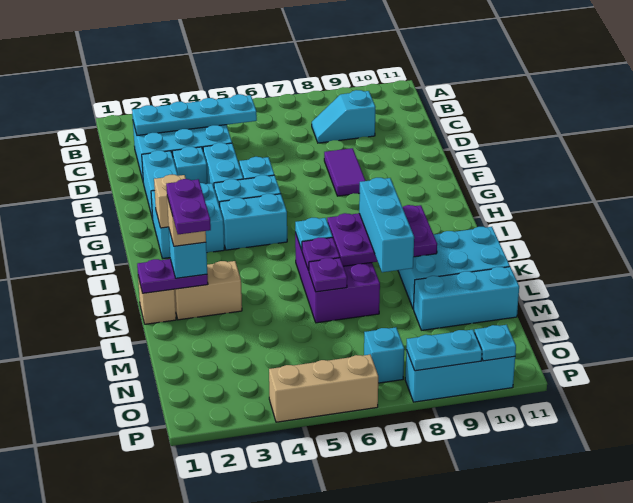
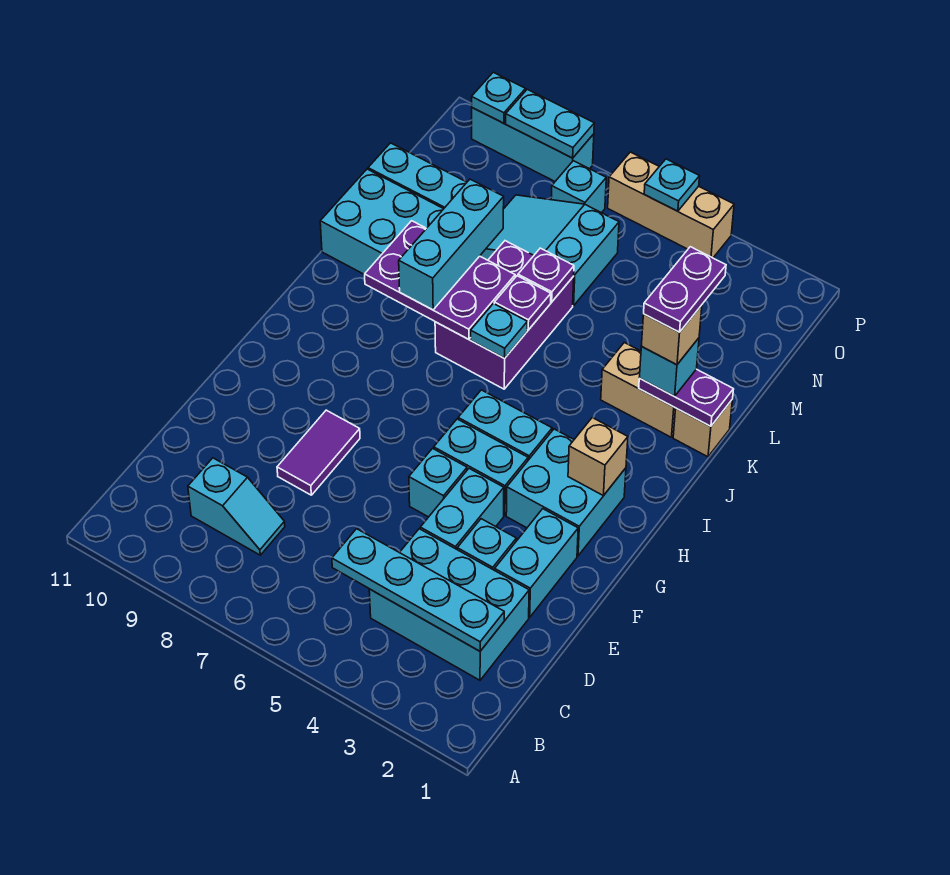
none -> cyan 2x3 slope [480,195,619,306]
none -> cyan 1x1 plate [644,159,700,211]

